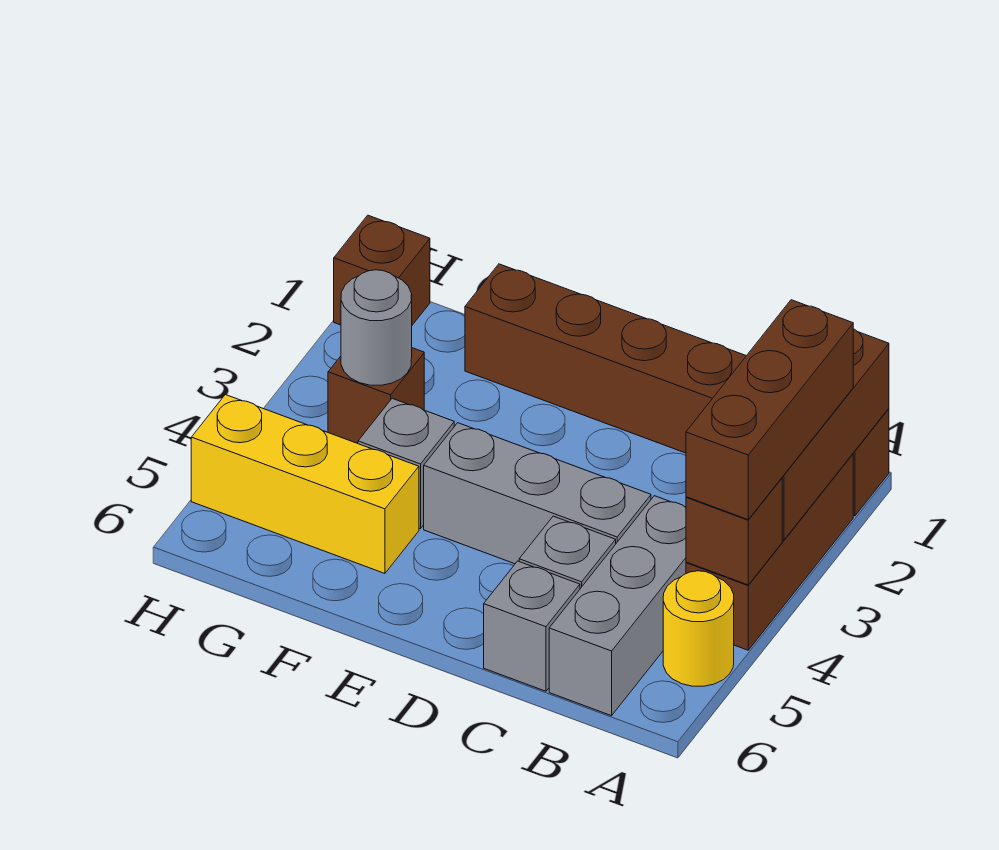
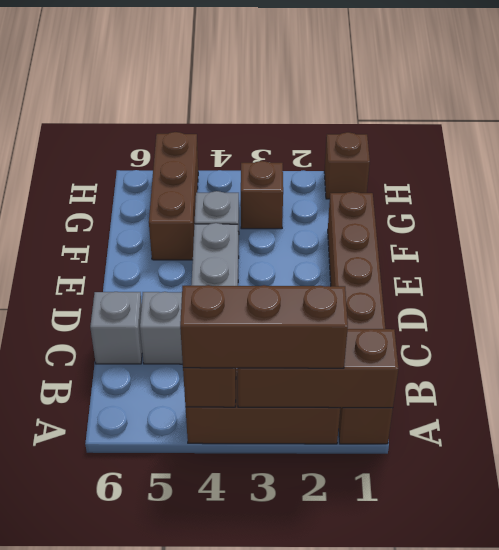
yellow 1x1 round brick [663,571,734,686] -> none
grey 1x3 brick [549,496,686,716] -> none
yellow 1x3 brick [191,395,419,573] -> brown 1x3 brick [149,132,198,260]
grey 1x1 round brick [341,270,412,385] -> none

